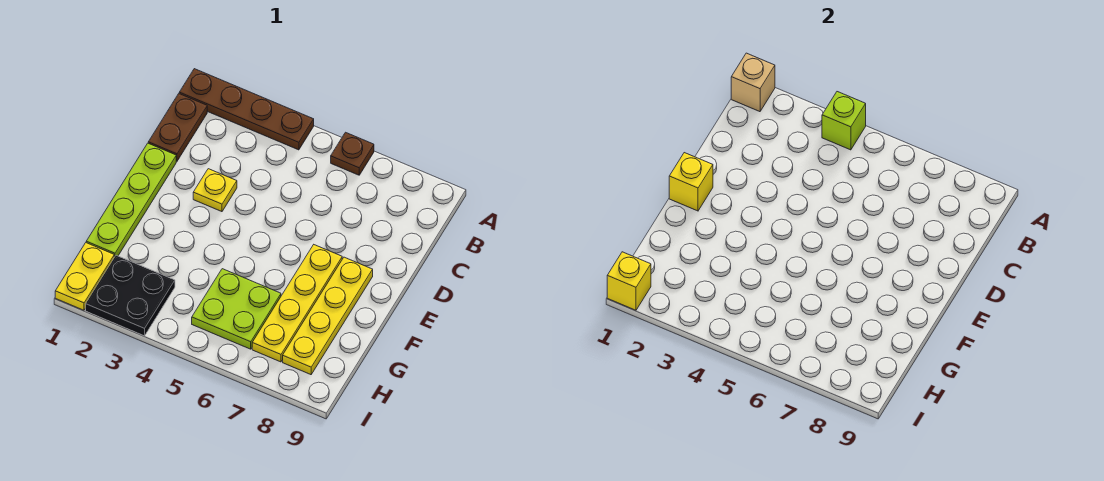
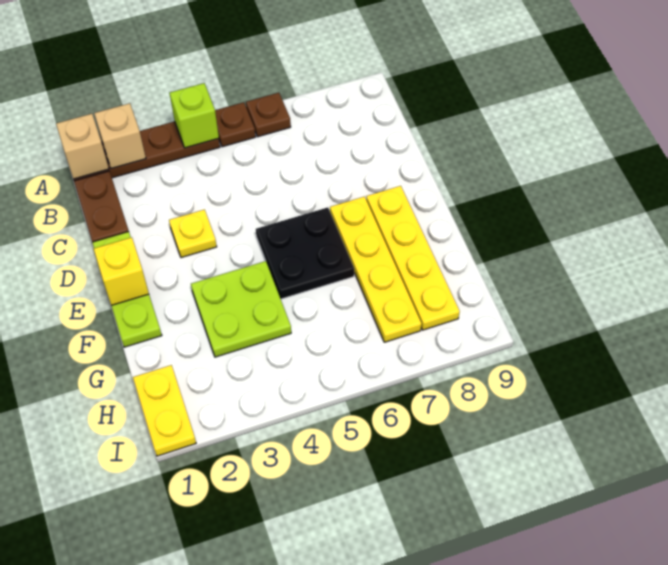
none -> tan 1x1 brick [94,103,146,169]
none -> brown 1x1 plate [215,102,256,147]
lime 1x4 plate [86,143,176,257] -> lime 1x3 plate [92,232,162,347]
lime 2x2 plate [192,269,281,349] -> lime 2x2 plate moved to [191,261,291,357]
black 2x2 plate [86,255,175,336] -> black 2x2 plate moved to [256,207,354,299]
yellow 1x1 brick [607,252,651,310] -> none

